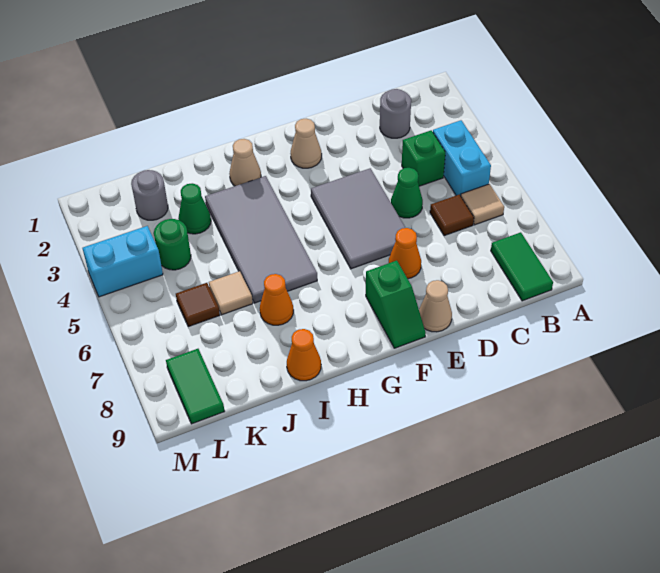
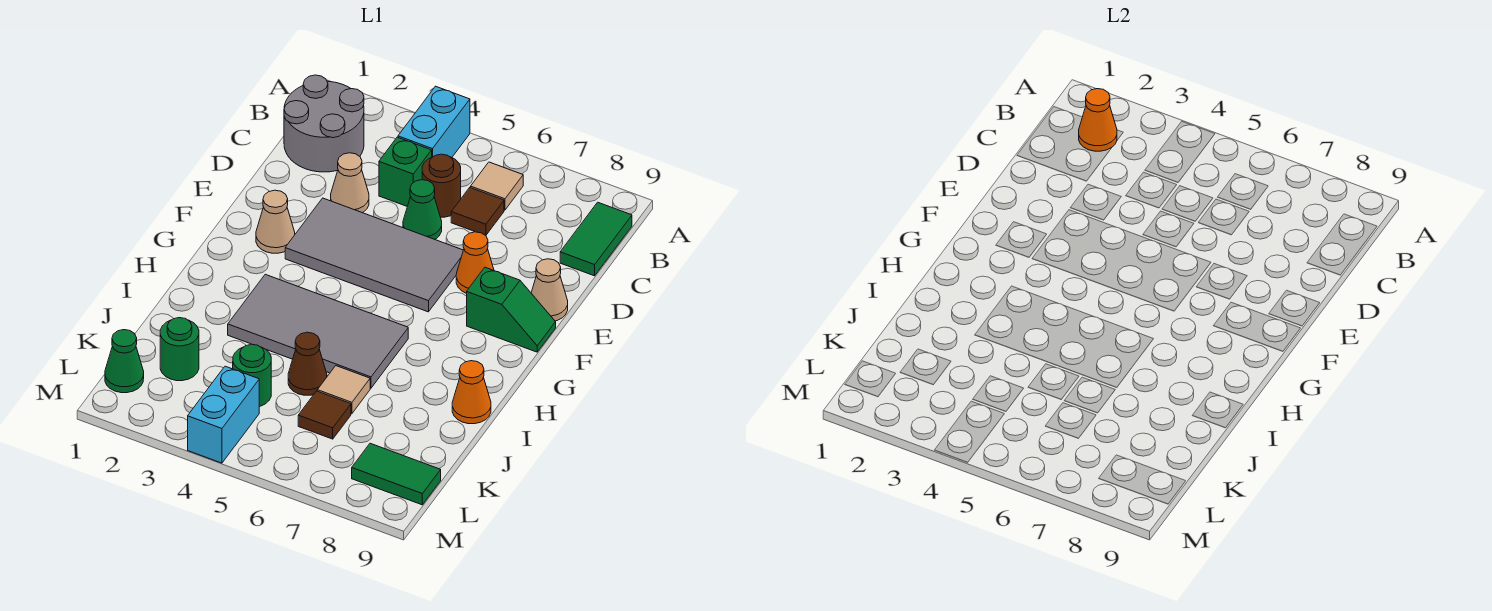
cyan 1x2 brick [433,120,491,196] -> cyan 1x2 brick turned to [398,86,470,157]
green 1x2 tile [491,232,553,301] -> green 1x2 tile turned to [560,202,632,276]
grey 1x1 round brick [380,89,411,138] -> grey 2x2 round brick [284,75,364,172]
none -> brown 1x1 round brick [422,154,461,217]
grey 2x3 tile [311,168,405,269] -> grey 2x4 tile [285,198,463,312]
tan 1x1 cone [229,139,261,186] -> tan 1x1 cone moved to [331,153,369,213]
orange 1x1 cone [260,274,293,325] -> orange 1x1 cone moved to [1079,89,1117,151]
green 1x1 cone [178,183,211,234] -> green 1x1 cone moved to [105,330,144,393]
none -> brown 1x1 cone [288,332,327,395]
grey 1x1 round brick [131,170,168,220] -> green 1x1 round brick [160,318,199,381]

